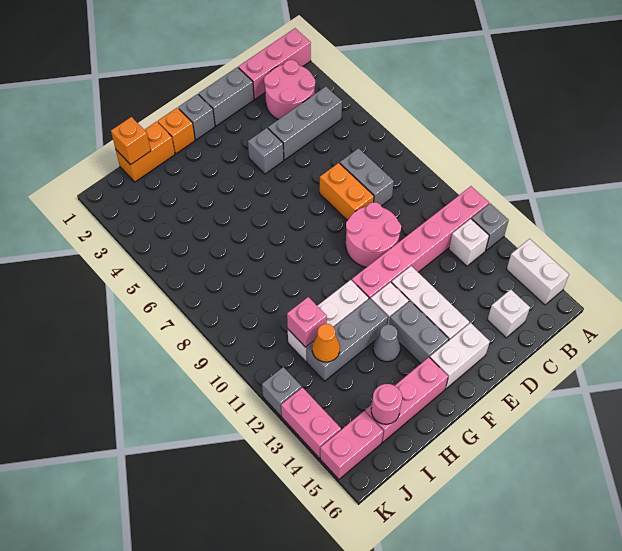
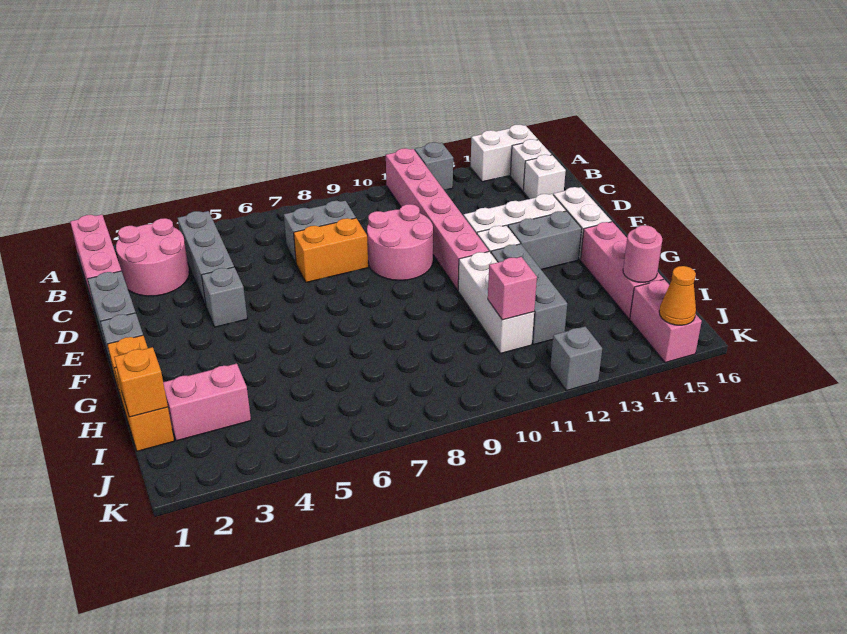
white 1x1 brick [449,219,489,266] -> white 1x1 brick moved to [510,139,551,191]
grey 1x1 cone [373,325,400,362] -> none
orange 1x1 cone [312,324,340,362] -> orange 1x1 cone moved to [659,266,696,325]
pink 1x2 brick [281,388,341,458] -> pink 1x2 brick moved to [163,363,251,441]

